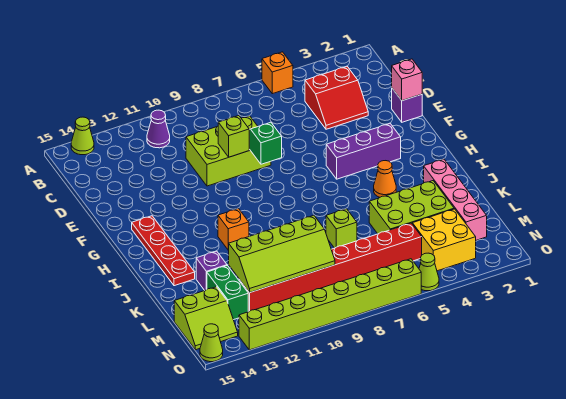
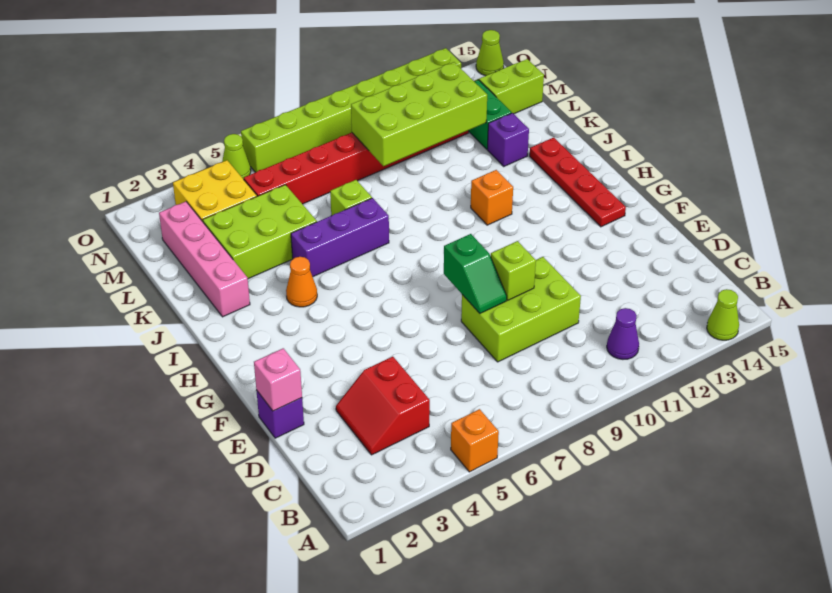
red 2x2 slope [305,66,368,129] -> red 2x2 slope turned to [336,357,430,455]
purple 1x3 brick [326,123,401,179] -> purple 1x3 brick moved to [291,198,389,277]
lime 2x4 slope [229,215,335,293] -> lime 2x4 brick [351,62,487,166]

